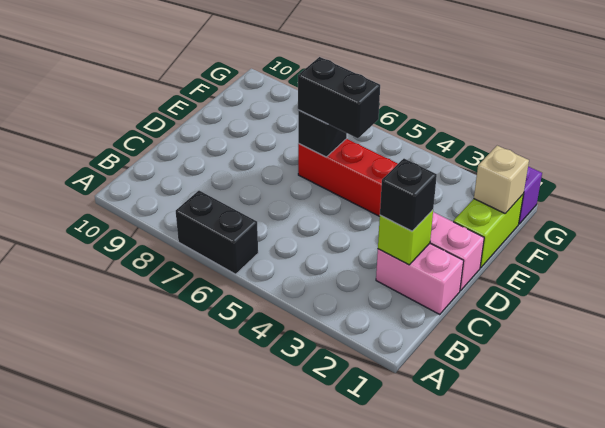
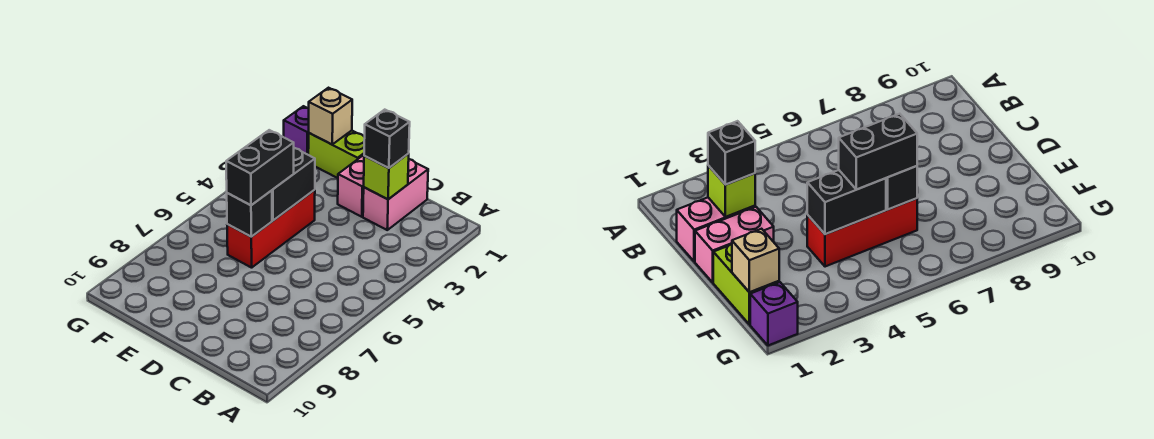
black 1x2 brick [176,190,258,274] -> black 1x2 brick moved to [272,148,315,220]

